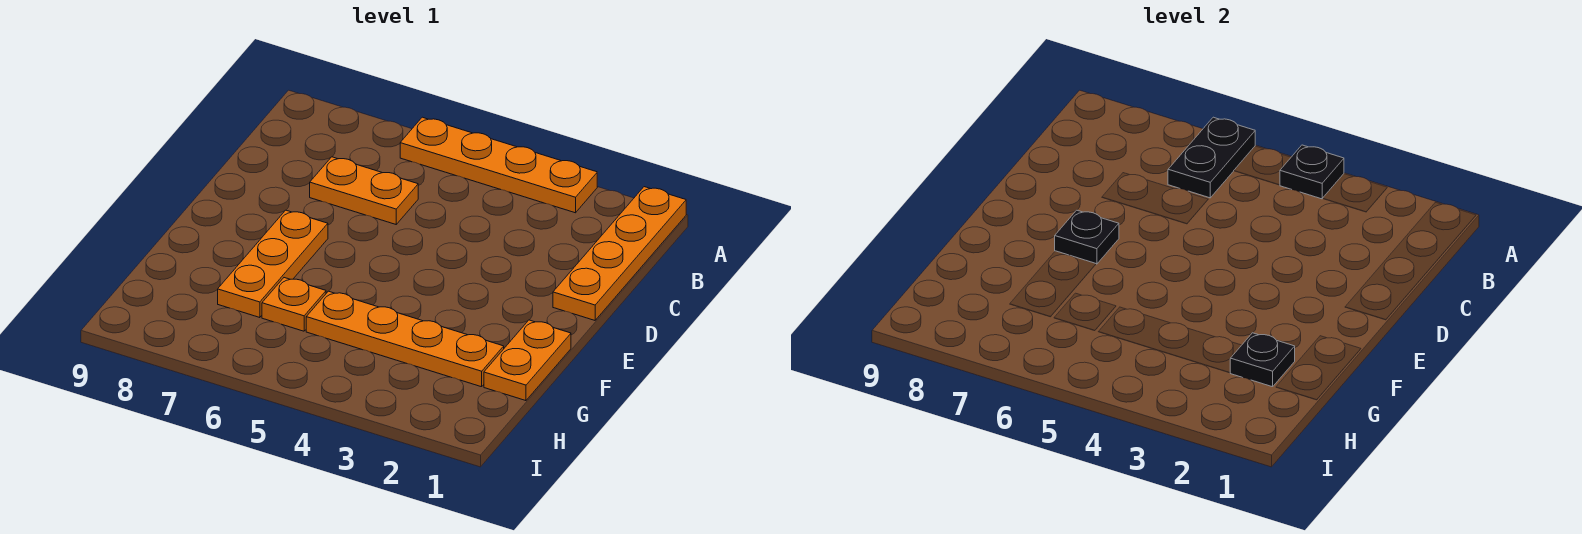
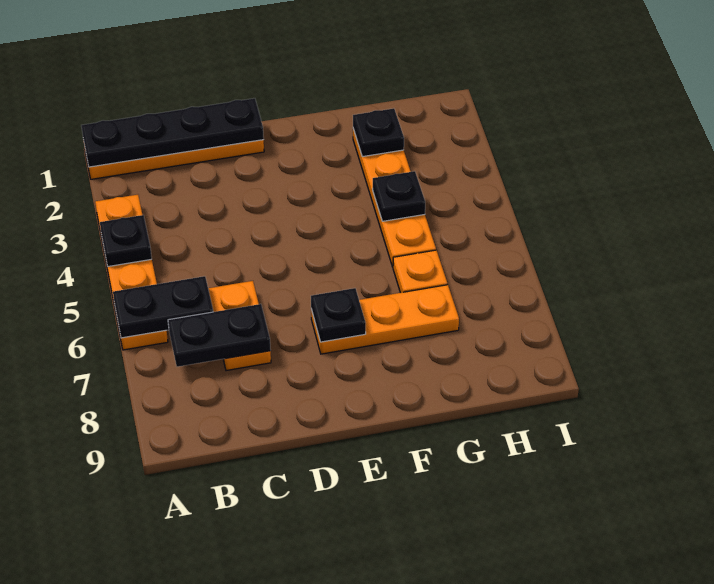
none -> black 1x4 plate [81,98,264,167]
none -> black 1x2 plate [168,304,271,367]
orange 1x2 plate [484,320,571,401] -> none
none -> black 1x1 plate [373,171,425,221]

